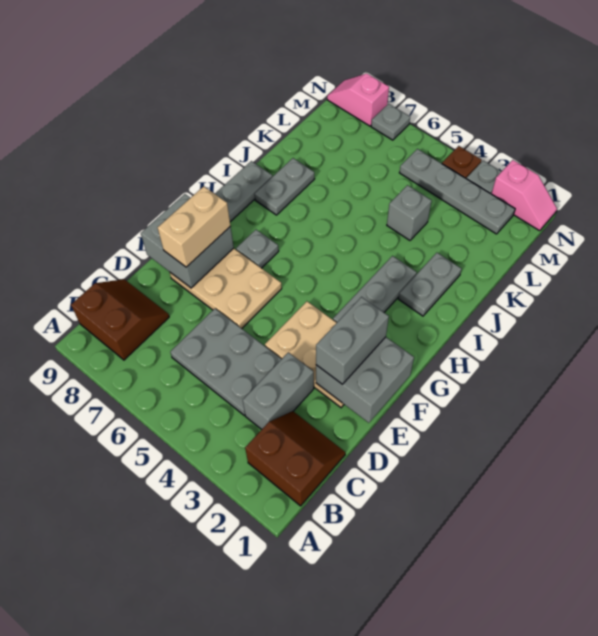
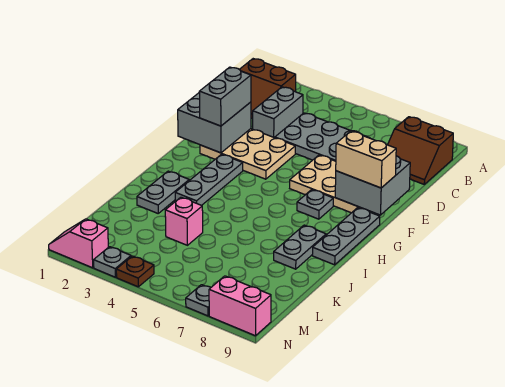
tan 1x2 brick [158,186,230,267] -> tan 1x2 brick turned to [336,131,396,188]
grey 1x1 brick [387,185,431,240] -> pink 1x1 brick [165,197,203,245]
grey 1x4 plate [399,149,515,234] -> none
pink 1x2 slope [327,74,389,126] -> pink 1x2 brick [209,276,271,336]

